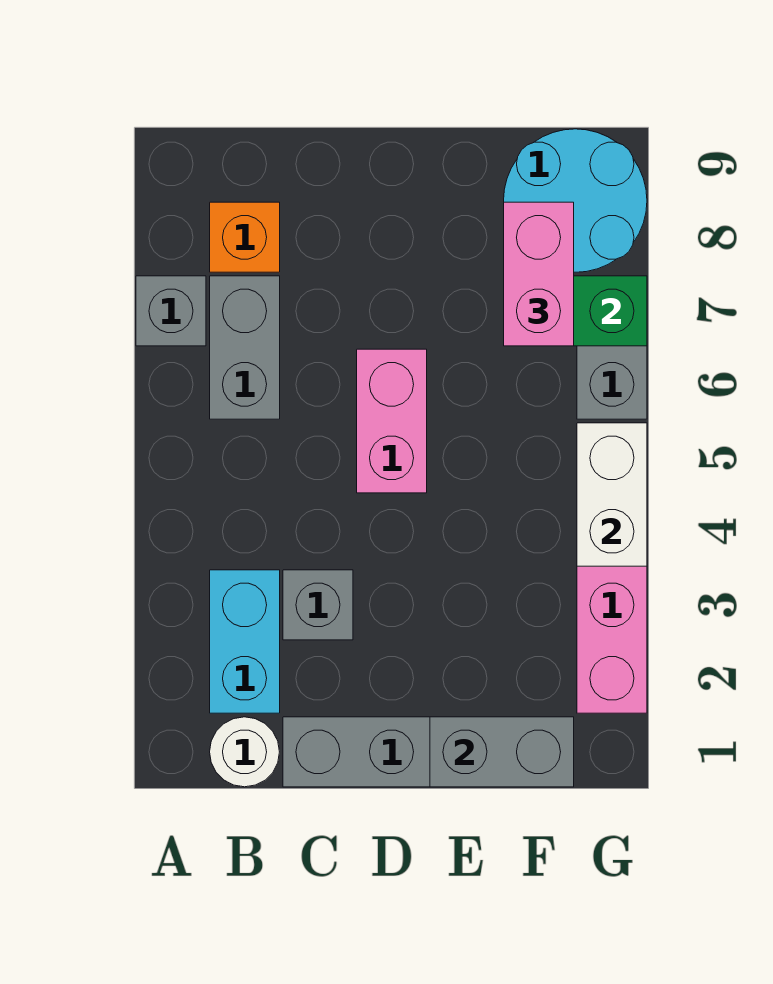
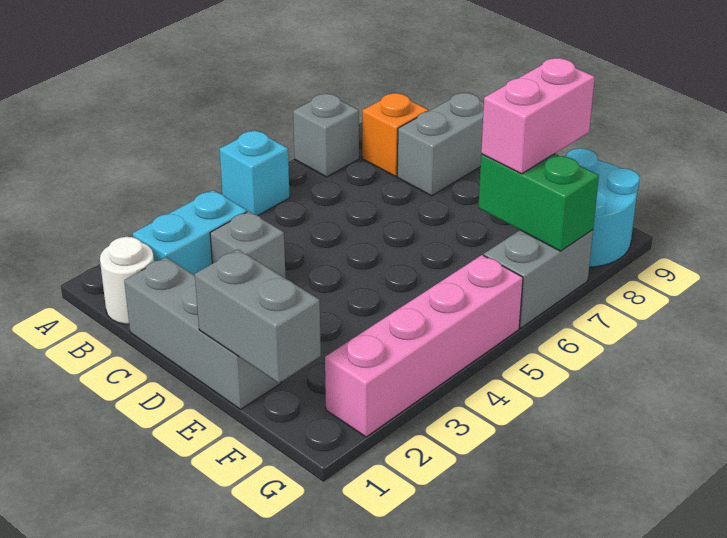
none -> cyan 1x1 brick [220,130,290,215]
grey 1x2 brick [210,276,280,419] -> grey 1x2 brick moved to [397,93,484,196]
pink 1x2 brick [357,349,427,493] -> none
white 1x2 brick [577,423,647,566] -> none

